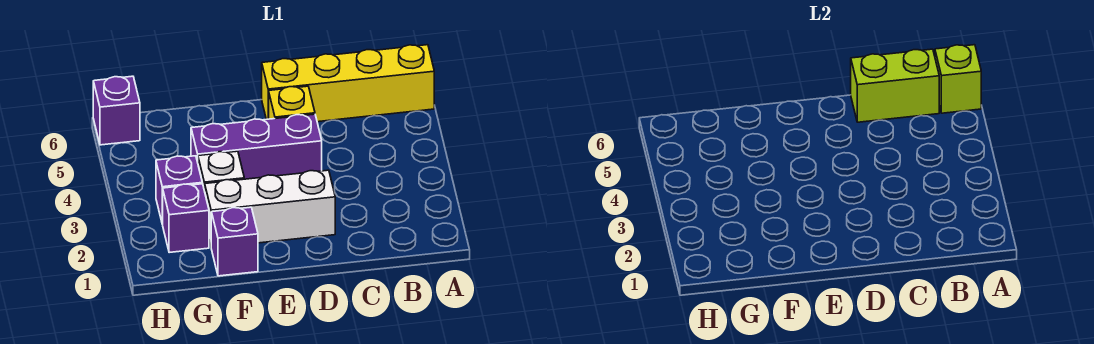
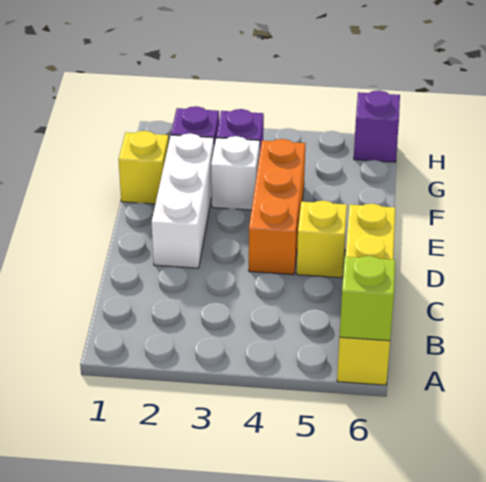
lime 1x2 brick [851,49,939,122] -> none
purple 1x3 brick [191,114,322,179] -> orange 1x3 brick [249,139,305,274]
purple 1x1 brick [211,207,258,276] -> yellow 1x1 brick [118,131,169,204]

